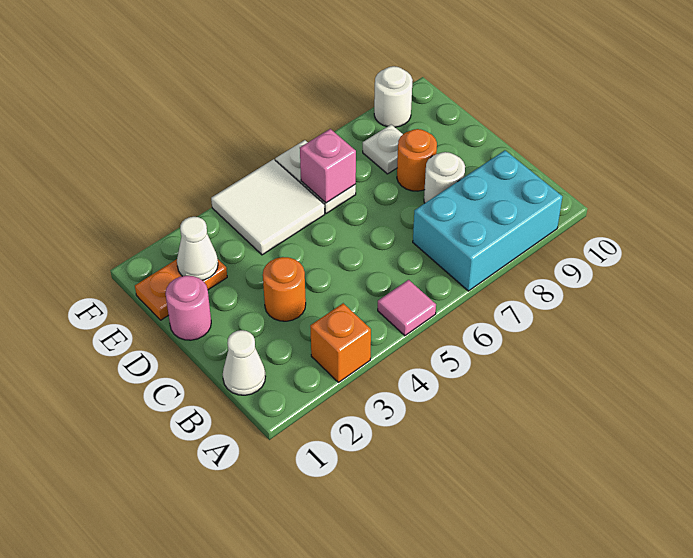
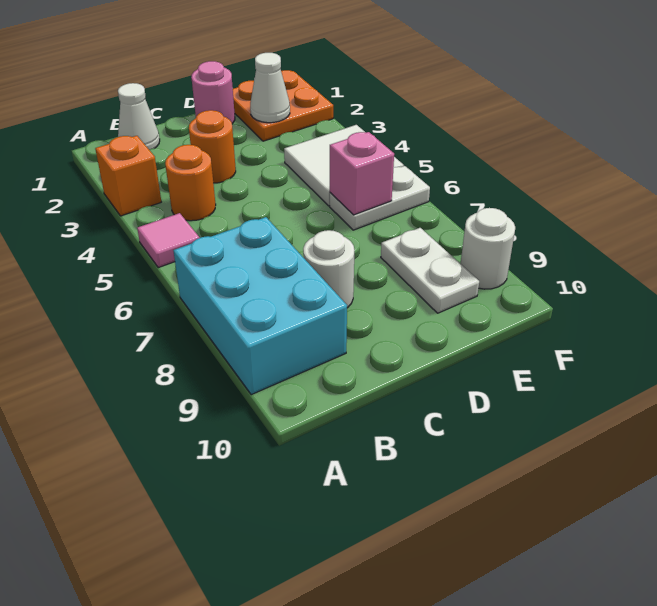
orange 1x1 round brick [397,129,437,191] -> orange 1x1 round brick moved to [165,145,216,221]
orange 1x2 plate [135,259,227,320] -> orange 2x2 plate [233,70,333,141]
white 1x1 plate [363,125,403,174] -> white 1x2 plate [381,228,479,313]

